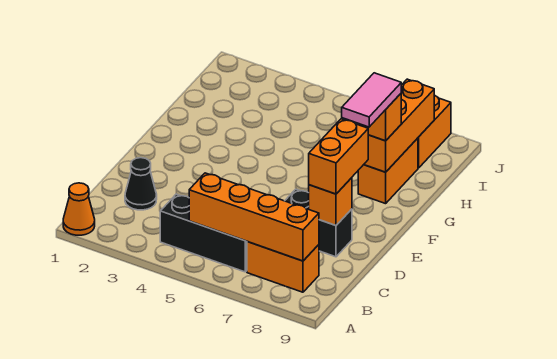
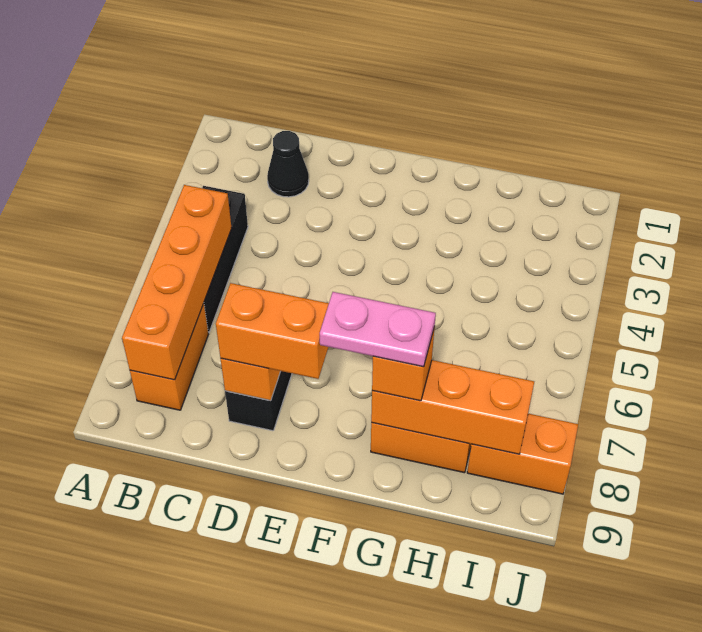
orange 1x1 cone [63,183,95,235] -> none
pink 1x2 tile [342,73,401,127] -> pink 1x2 plate [320,292,436,367]

